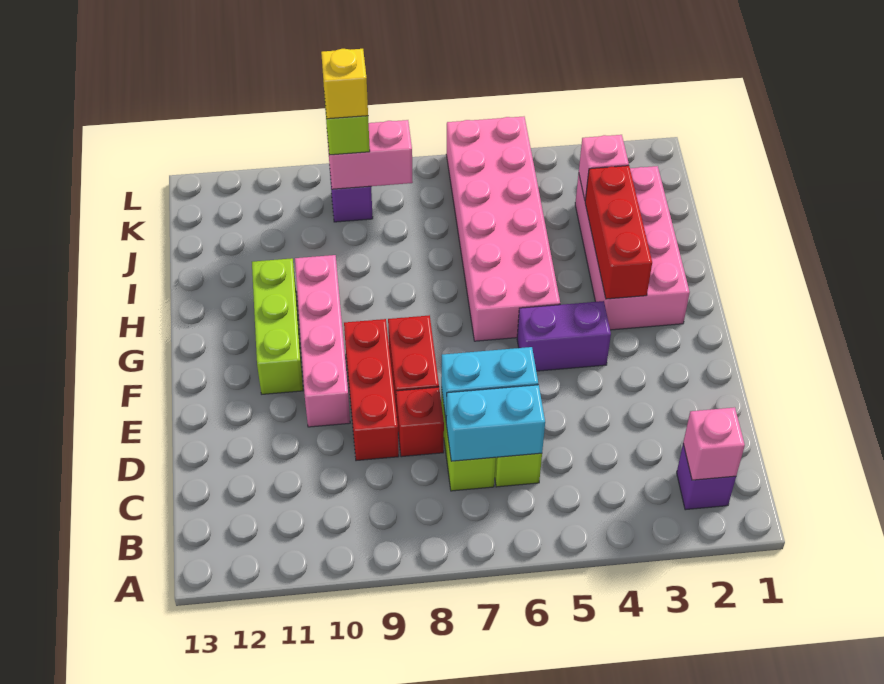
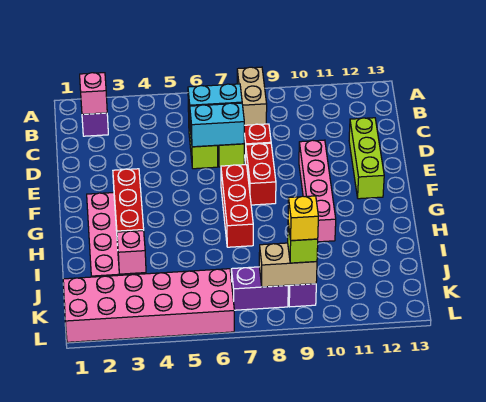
none -> tan 1x2 brick [237,67,267,125]
red 1x3 brick [344,319,399,461] -> red 1x3 brick moved to [221,165,253,247]
purple 1x2 brick [517,301,611,371] -> purple 1x2 brick moved to [231,267,288,310]
lime 1x3 brick [252,258,303,394] -> lime 1x3 brick moved to [349,118,384,199]
pink 2x6 brick [446,117,560,341] -> pink 2x6 brick turned to [63,269,234,342]
pink 1x2 brick [327,120,413,189] -> tan 1x2 brick [259,243,317,287]

